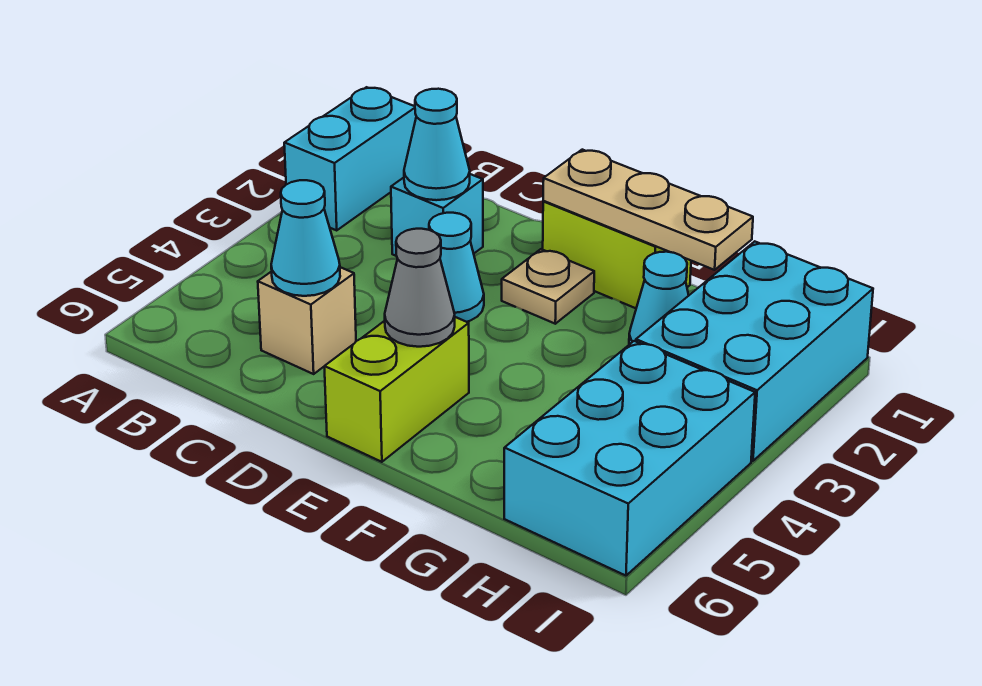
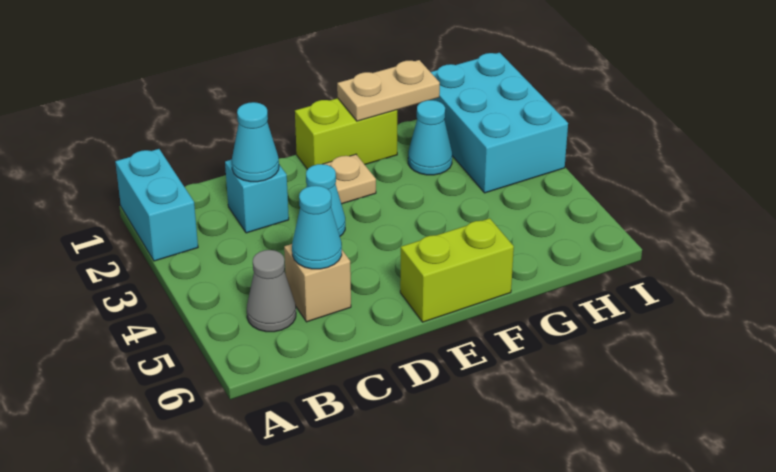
tan 1x3 plate [543,150,753,270] -> tan 1x2 plate [337,60,440,121]
lime 1x2 brick [324,317,469,462] -> lime 1x2 brick turned to [400,218,514,322]
grey 1x1 cone [385,229,455,347] -> grey 1x1 cone moved to [247,250,296,332]
cyan 2x3 brick [504,341,755,576] -> none

